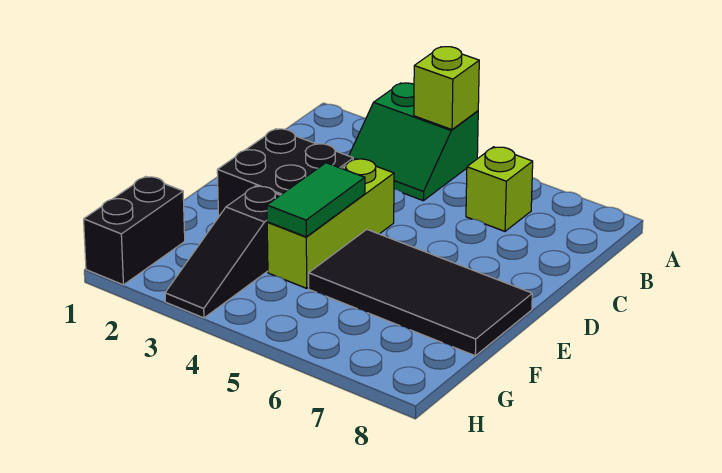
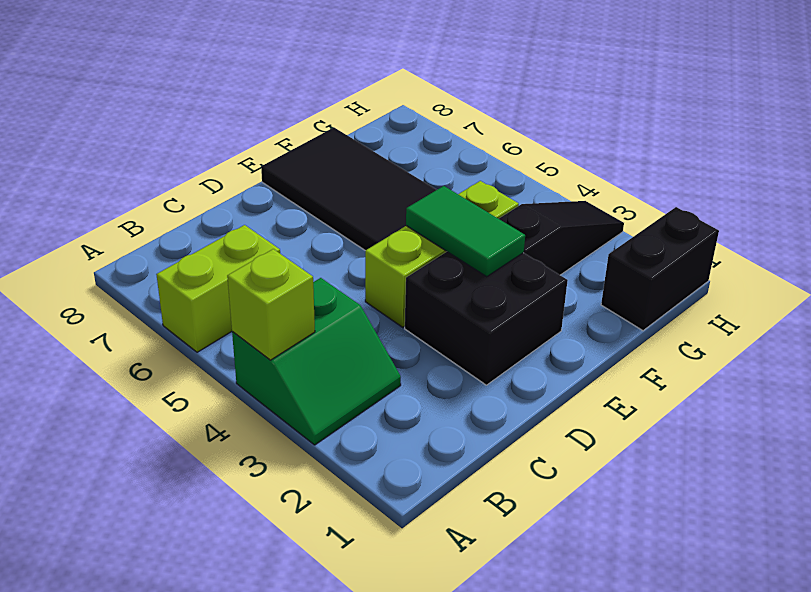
green 2x2 slope [349,83,478,201] -> green 2x2 slope turned to [232,278,401,445]
lime 1x1 brick [466,147,533,231] -> lime 1x2 brick [156,225,280,352]
green 1x2 tile [267,163,365,237] -> green 1x2 tile turned to [406,186,525,277]

